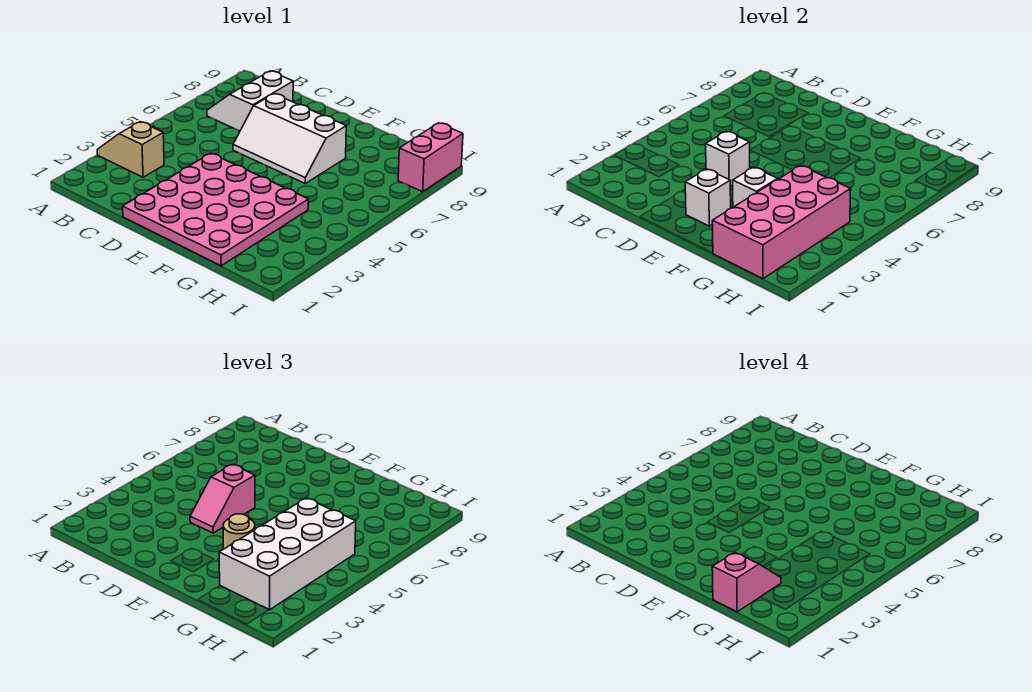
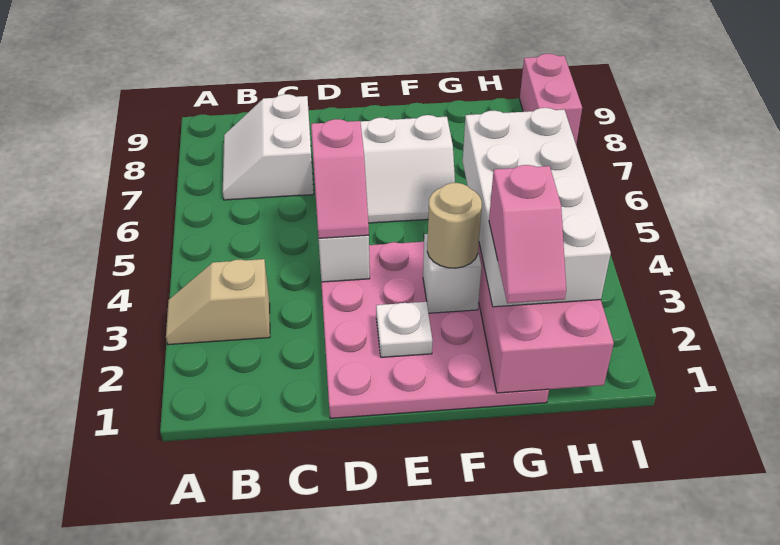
white 1x1 brick [685,169,731,226] -> white 1x1 plate [376,302,433,357]
pink 1x2 slope [712,552,781,612] -> pink 1x2 slope turned to [489,165,566,303]

